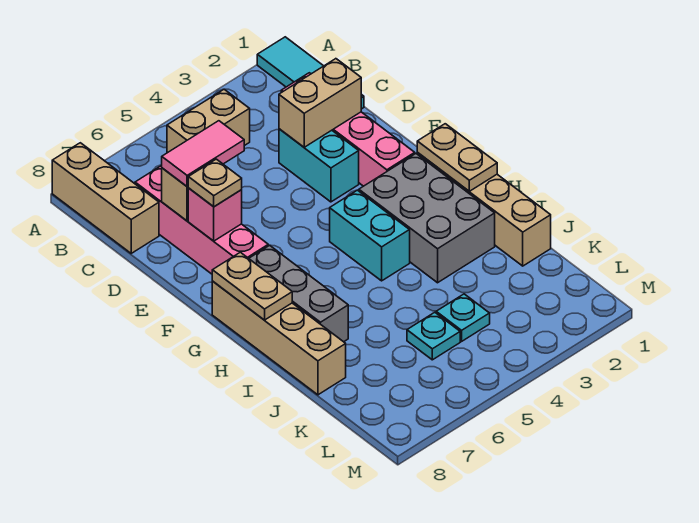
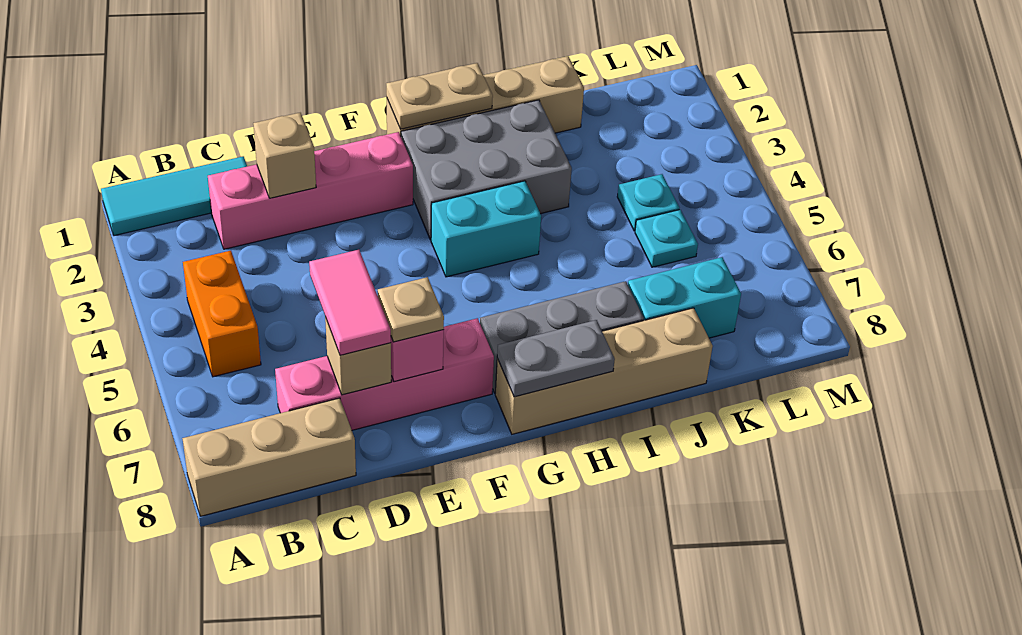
tan 1x2 brick [167,89,250,153] -> orange 1x2 brick [183,251,261,377]
tan 1x2 brick [279,59,361,147] -> tan 1x1 brick [253,113,316,198]
cyan 1x2 brick [279,129,359,202] -> cyan 1x2 brick moved to [628,257,741,338]
tan 1x2 plate [212,252,292,320] -> grey 1x2 plate [497,320,615,397]

